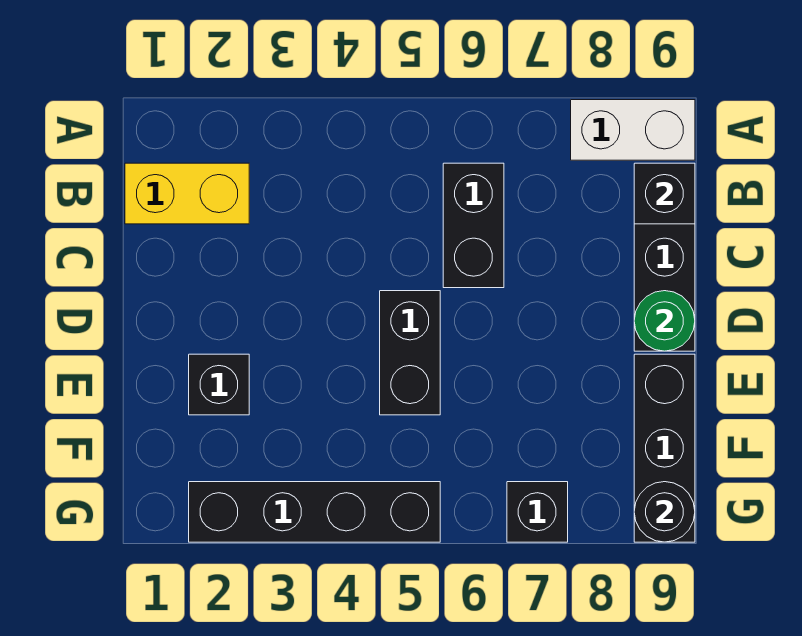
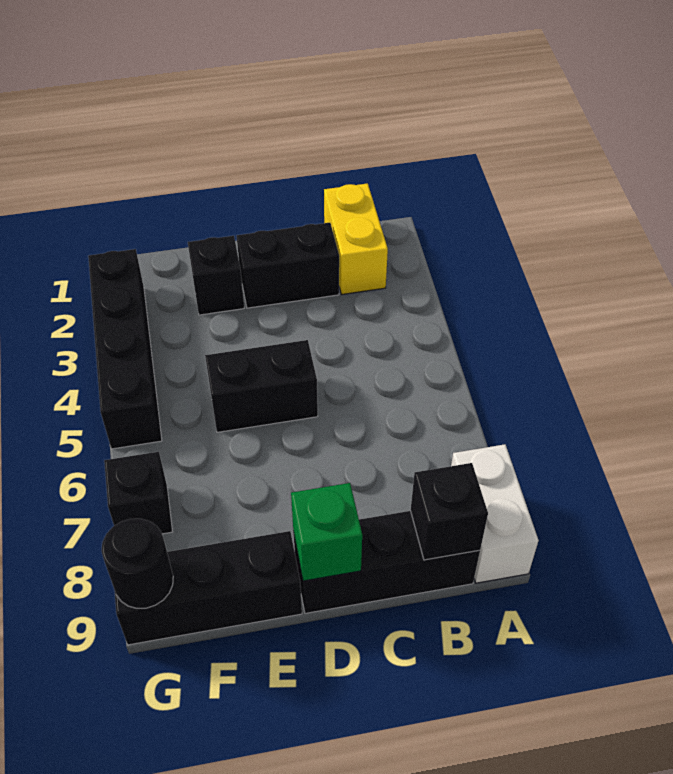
black 1x2 brick [443,163,504,288] -> black 1x2 brick moved to [237,223,339,308]
green 1x1 round brick [634,291,695,351] -> green 1x1 brick [291,483,362,581]

